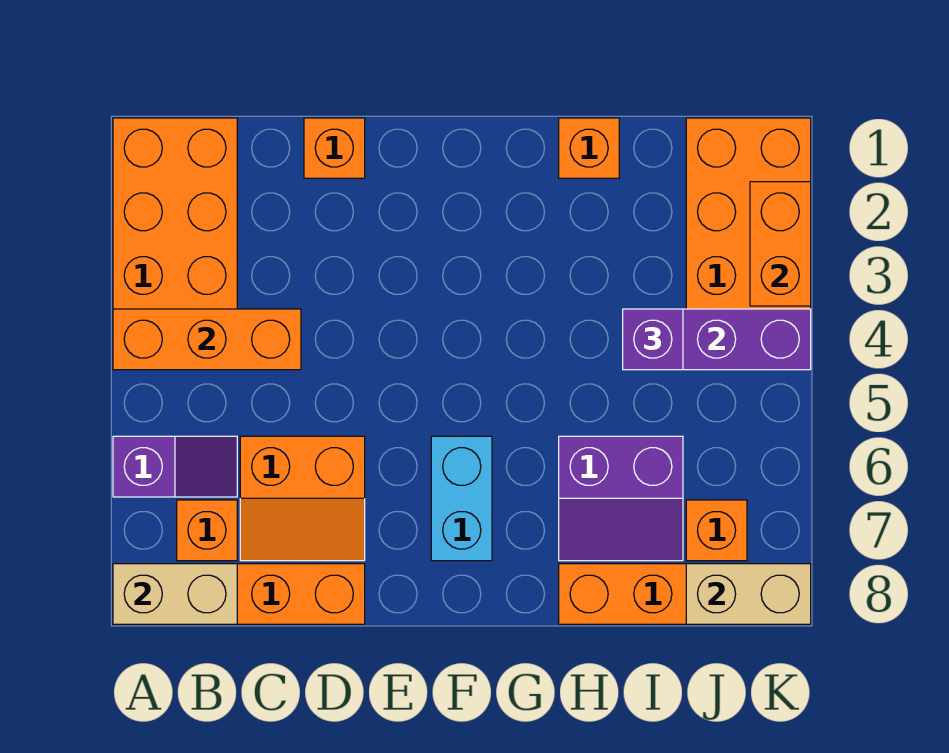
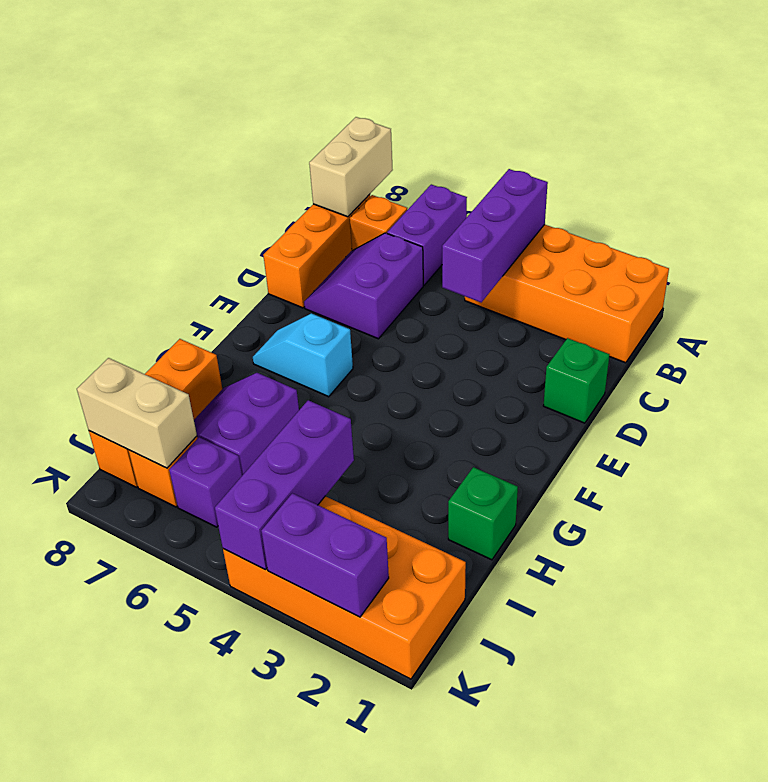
orange 1x3 brick [113,309,301,370] -> purple 1x3 brick [442,169,548,302]
purple 1x2 slope [113,436,237,497] -> purple 1x2 brick [387,184,467,285]
orange 2x2 slope [240,436,365,561] -> purple 2x2 slope [304,233,423,339]
orange 1x1 brick [304,118,365,178] -> green 1x1 brick [543,338,609,423]
cyan 1x2 brick [431,436,492,561] -> cyan 1x2 slope [253,313,353,397]
orange 1x1 brick [559,118,619,178] -> green 1x1 brick [448,467,518,560]
purple 1x1 brick [623,309,683,370] -> purple 1x1 brick moved to [169,437,242,527]
tan 1x2 brick [686,564,811,624] -> tan 1x2 brick turned to [77,358,197,468]
orange 1x2 brick [750,182,811,306] -> purple 1x2 brick [261,493,389,617]

